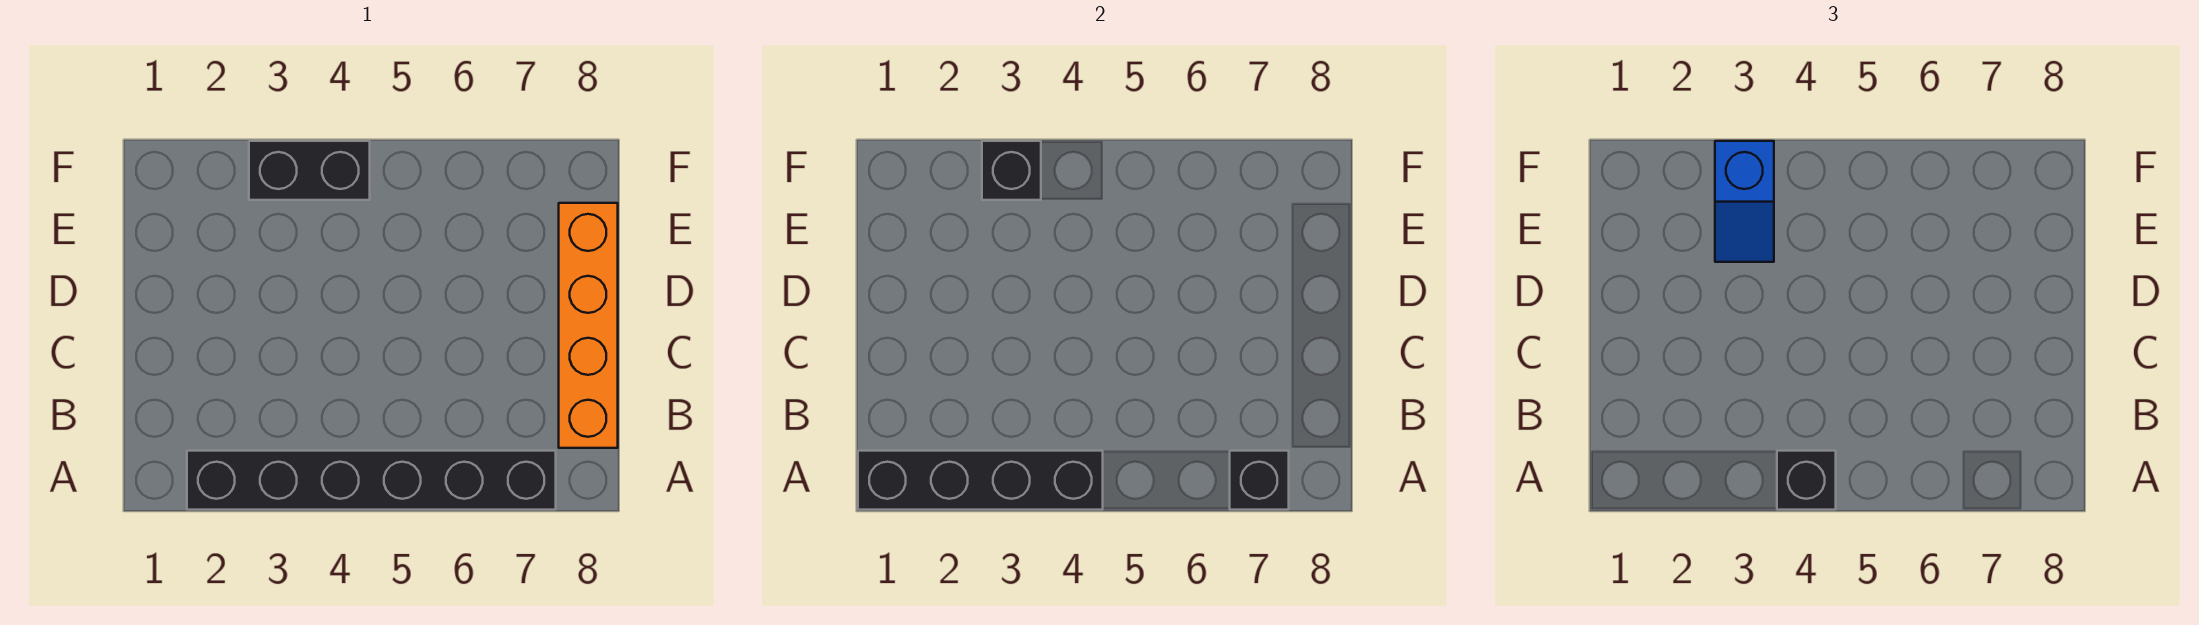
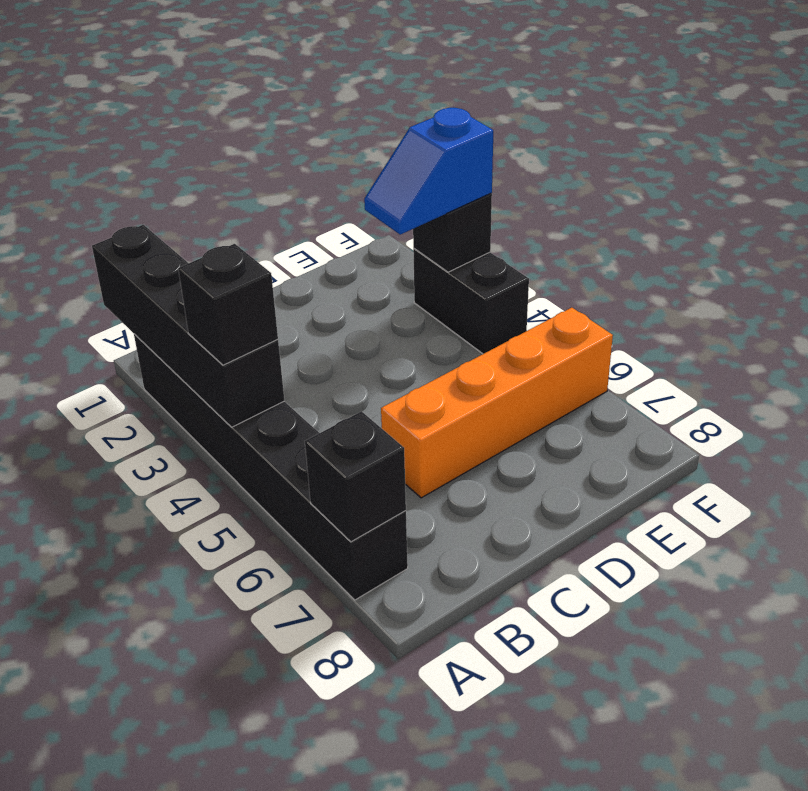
orange 1x4 brick [559,203,618,448] -> orange 1x4 brick moved to [381,308,613,498]

